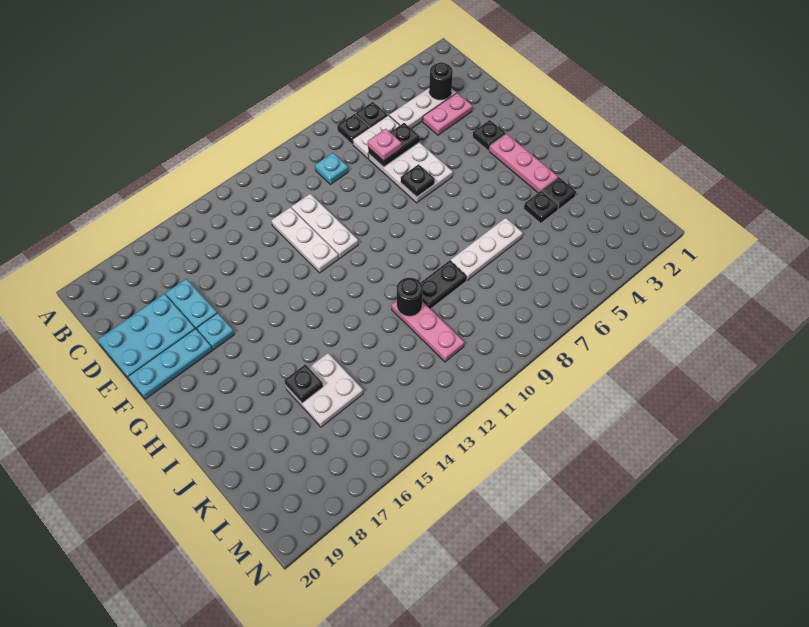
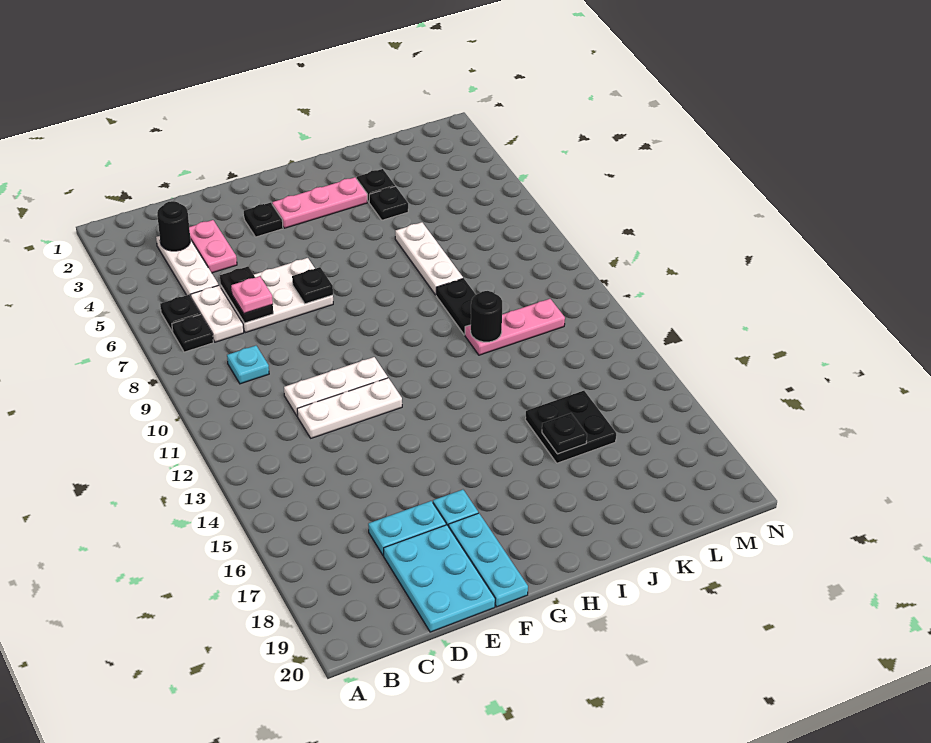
white 2x2 plate [286,353,363,427] -> black 2x2 plate [525,391,616,463]

